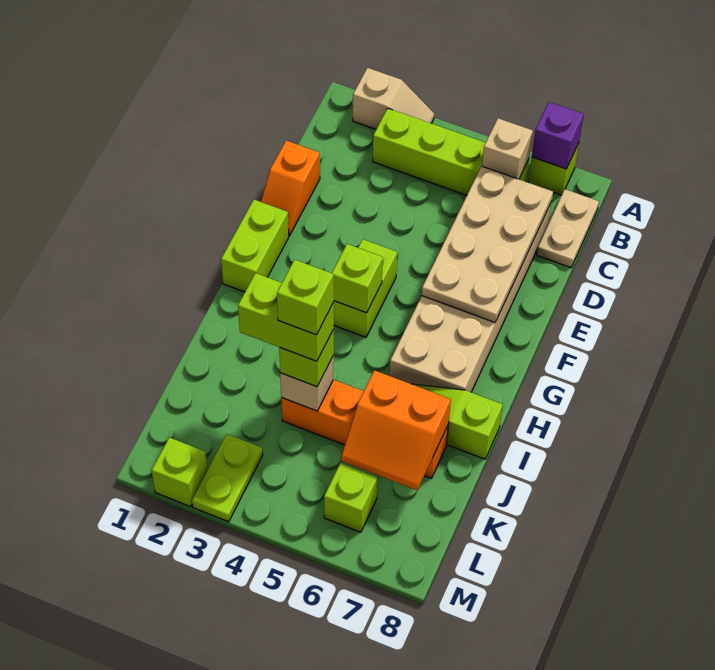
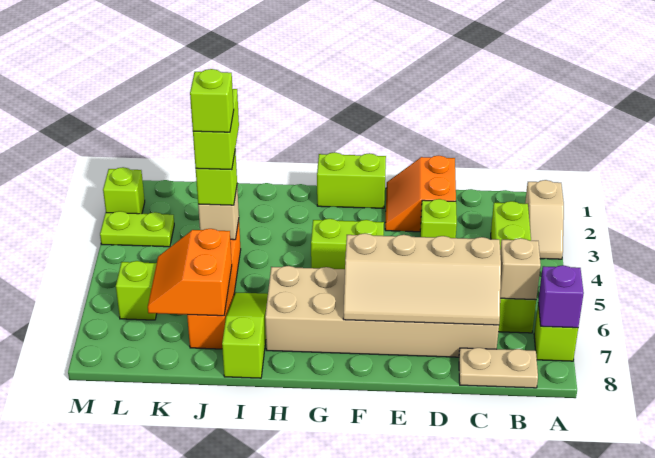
tan 2x4 plate [422,166,553,322] -> tan 2x4 slope [343,233,501,325]
orange 1x2 slope [261,141,320,236] -> orange 2x2 slope [385,156,456,232]
lime 1x1 brick [332,244,383,313] -> lime 1x1 brick moved to [420,199,457,238]

